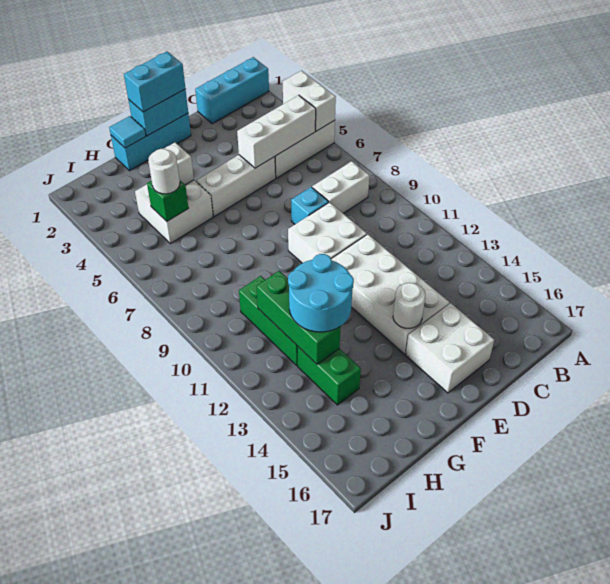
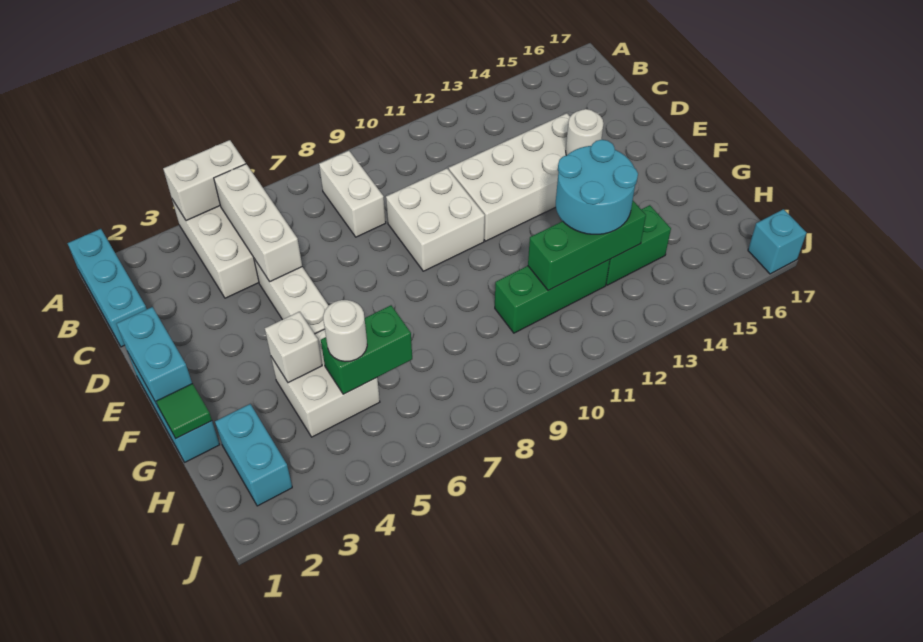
cyan 1x1 brick [291,187,329,224] -> cyan 1x1 brick moved to [748,209,806,274]
white 2x2 brick [406,303,494,393] -> none
cyan 1x2 brick [124,52,185,112] -> cyan 1x2 brick moved to [215,404,292,506]
cyan 1x1 tile [109,116,146,148] -> green 1x1 tile [156,383,212,438]
green 1x1 brick [147,181,188,221] -> green 1x2 brick [321,305,412,394]

